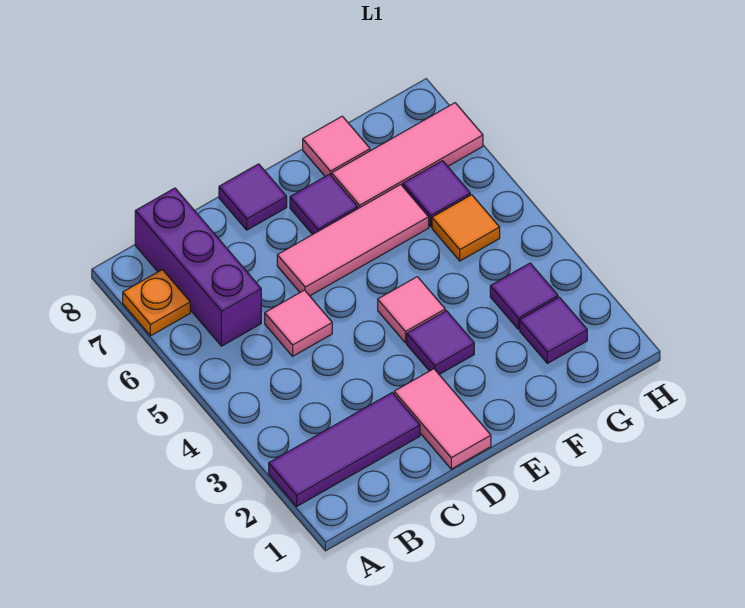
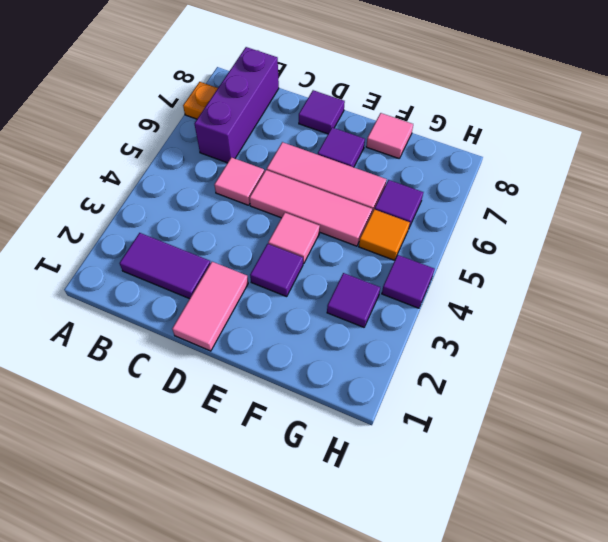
purple 1x3 tile [269,393,420,506] -> purple 1x2 tile [120,233,211,299]
pink 1x3 tile [332,103,483,208] -> pink 1x3 tile moved to [250,170,372,246]
purple 1x1 tile [520,297,587,363] -> purple 1x1 tile moved to [382,255,434,308]

